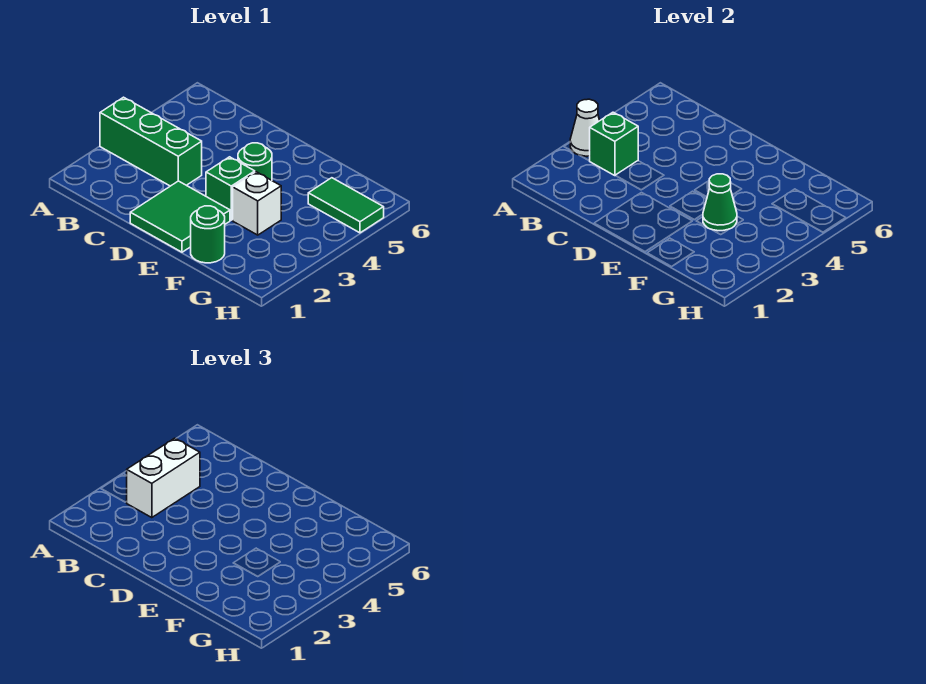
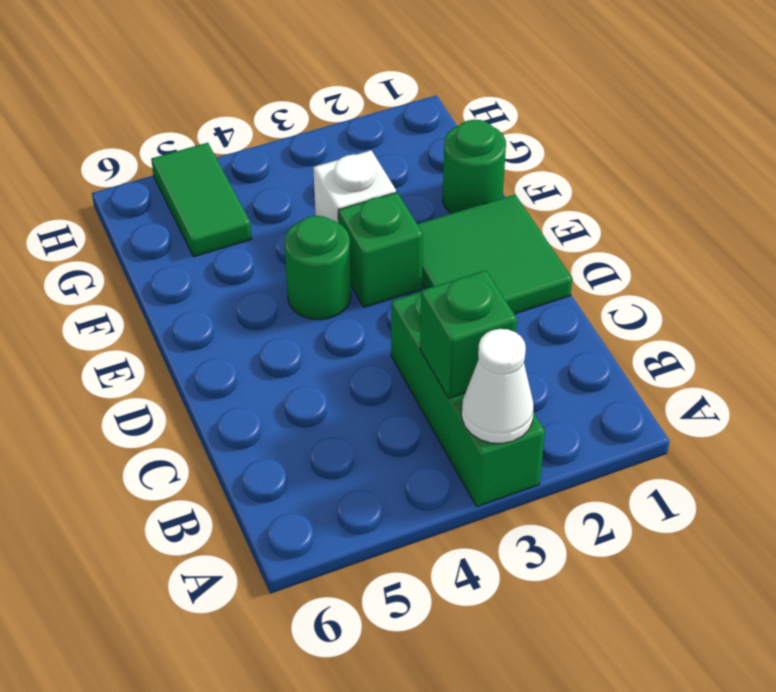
white 1x2 brick [126,438,200,518] -> none
green 1x1 cone [703,174,737,231] -> none

